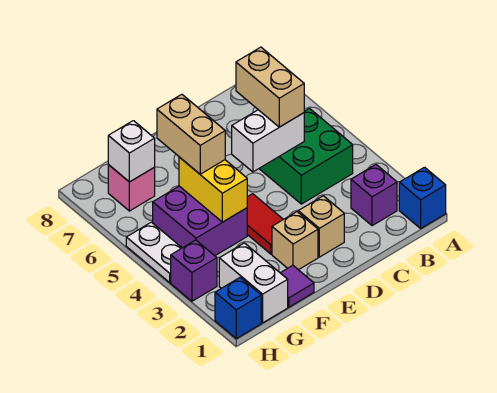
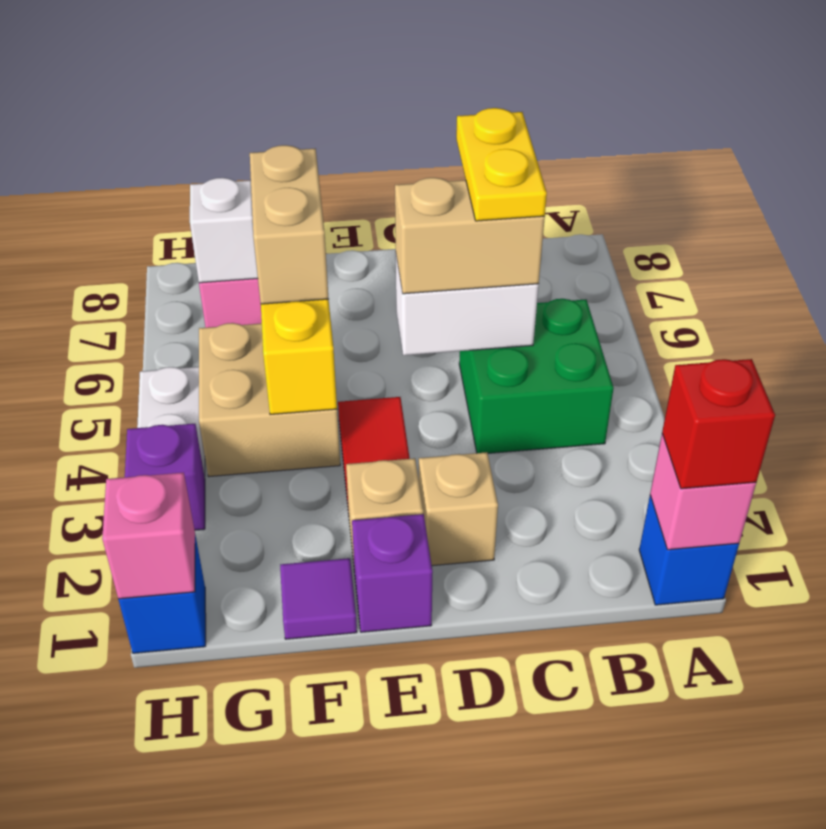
none -> pink 1x1 brick [650,434,756,550]
none -> red 1x1 brick [662,359,775,489]
purple 1x1 brick [351,165,397,226] -> purple 1x1 brick moved to [352,514,433,632]
tan 1x2 brick [236,47,304,127] -> tan 1x2 brick turned to [395,178,545,294]
none -> yellow 1x2 plate [456,108,547,221]
purple 2x2 brick [153,186,247,256] -> tan 2x2 brick [199,323,340,477]
white 1x2 brick [219,243,288,323] -> none
none -> pink 1x1 brick [102,473,195,599]

